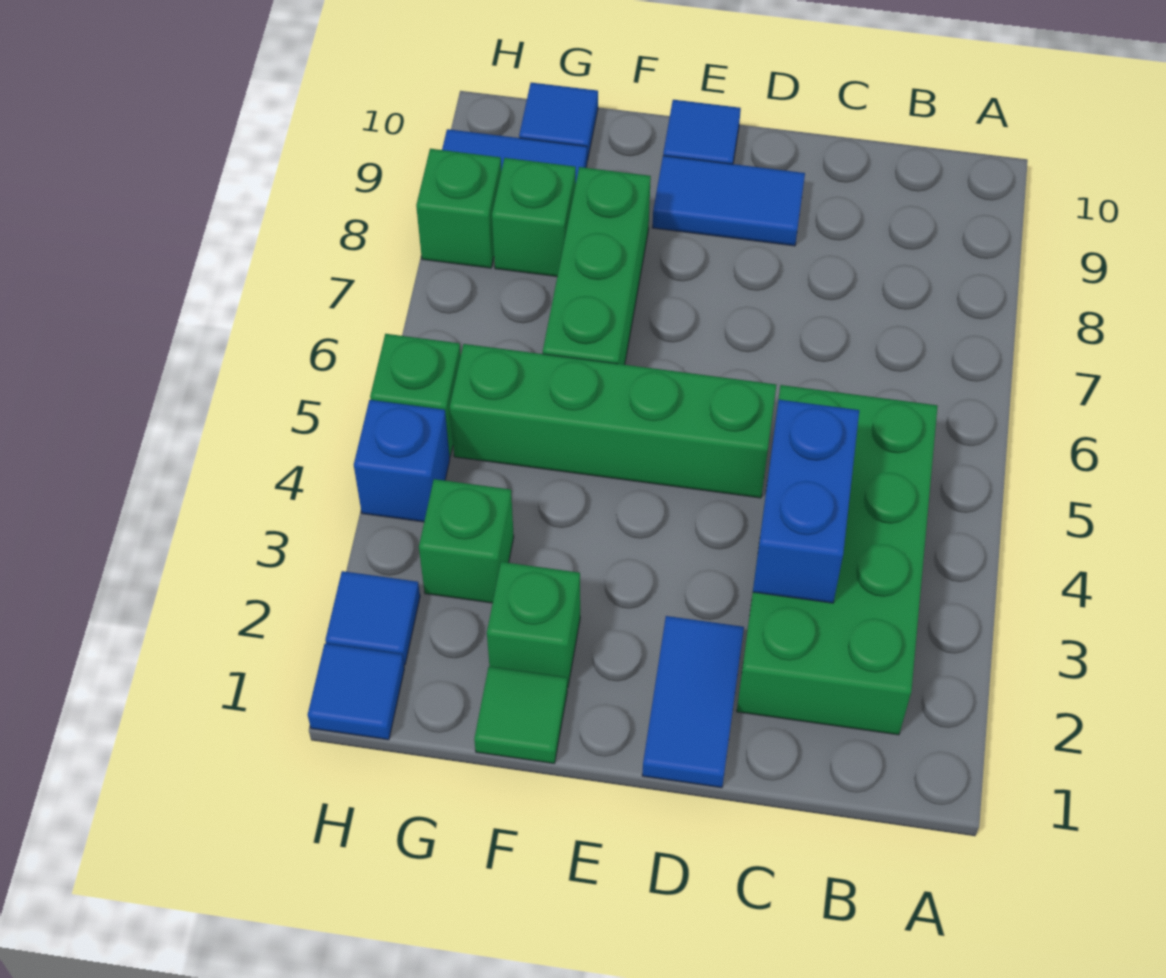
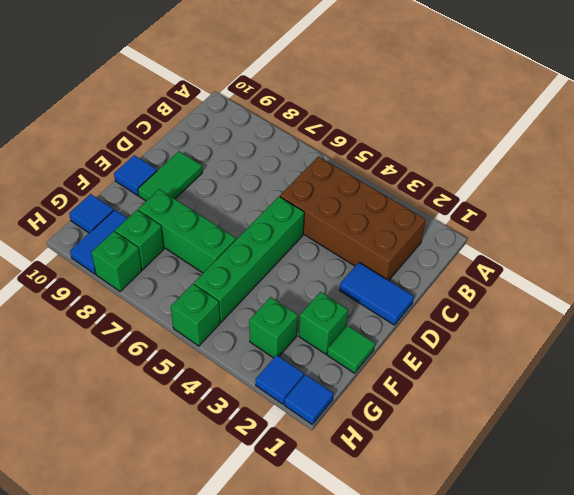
green 2x4 brick [737,385,938,735] -> brown 2x4 brick [280,156,426,280]
blue 1x2 brick [753,400,859,603] -> none
blue 1x2 tile [652,156,805,246] -> green 1x2 tile [138,151,202,201]
blue 1x1 brick [354,400,450,522] -> none

